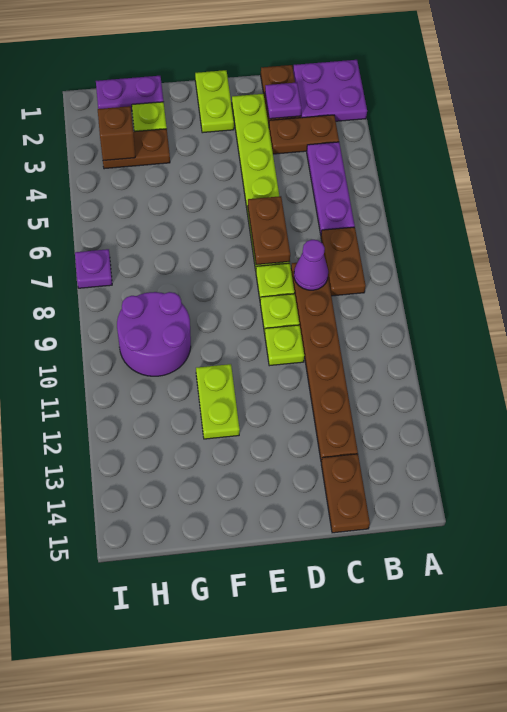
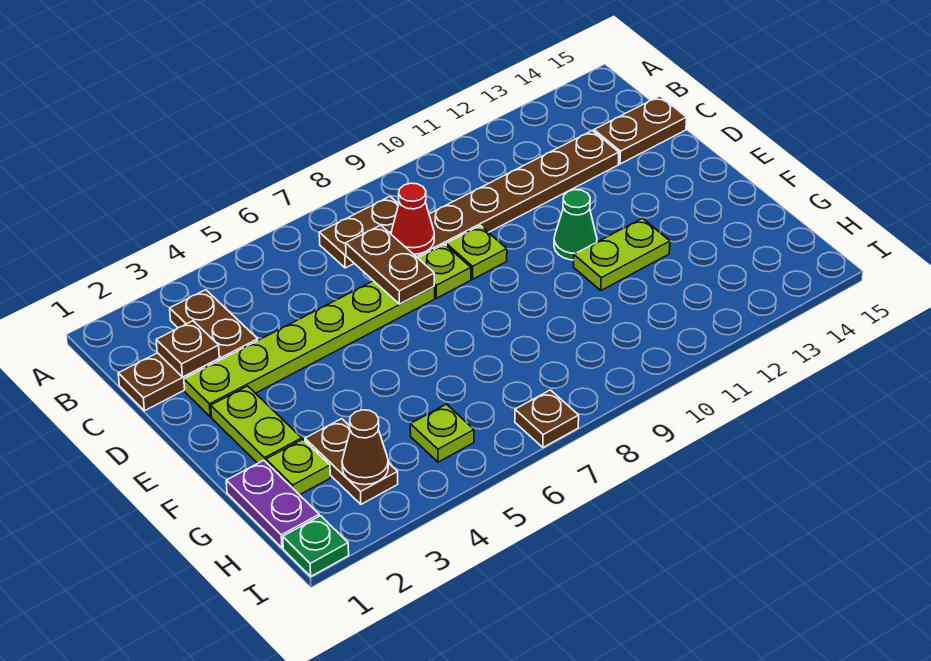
purple 2x2 plate [293,60,367,121] -> none
purple 1x3 plate [307,142,355,235] -> none
purple 1x1 plate [265,83,302,119] -> brown 1x1 plate [156,321,219,377]
purple 1x1 cone [294,240,328,290] -> red 1x1 cone [391,183,434,254]
brown 1x2 plate [248,196,290,265] -> brown 1x2 plate turned to [346,225,434,304]
lime 1x1 plate [265,325,304,366] -> lime 1x1 plate moved to [410,404,474,462]
lime 1x2 plate [195,70,234,133] -> lime 1x2 plate turned to [211,386,302,463]
none -> green 1x1 cone [554,190,597,260]
purple 2x2 round brick [117,292,191,376] -> none
brown 1x1 brick [98,106,135,161] -> brown 1x1 cone [342,410,388,485]
none -> green 1x1 plate [283,516,349,576]
purple 1x1 plate [75,249,112,288] -> brown 1x1 plate [515,390,579,447]

